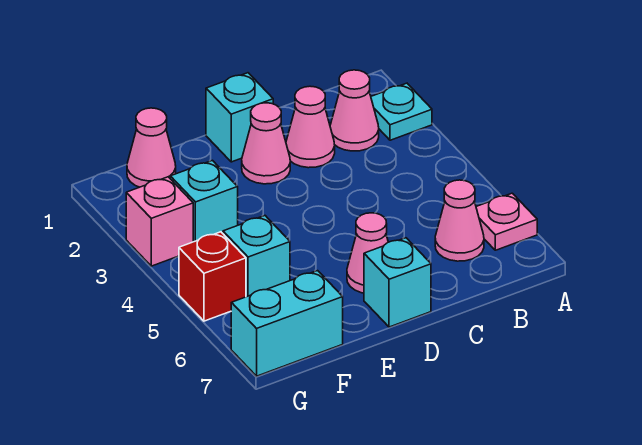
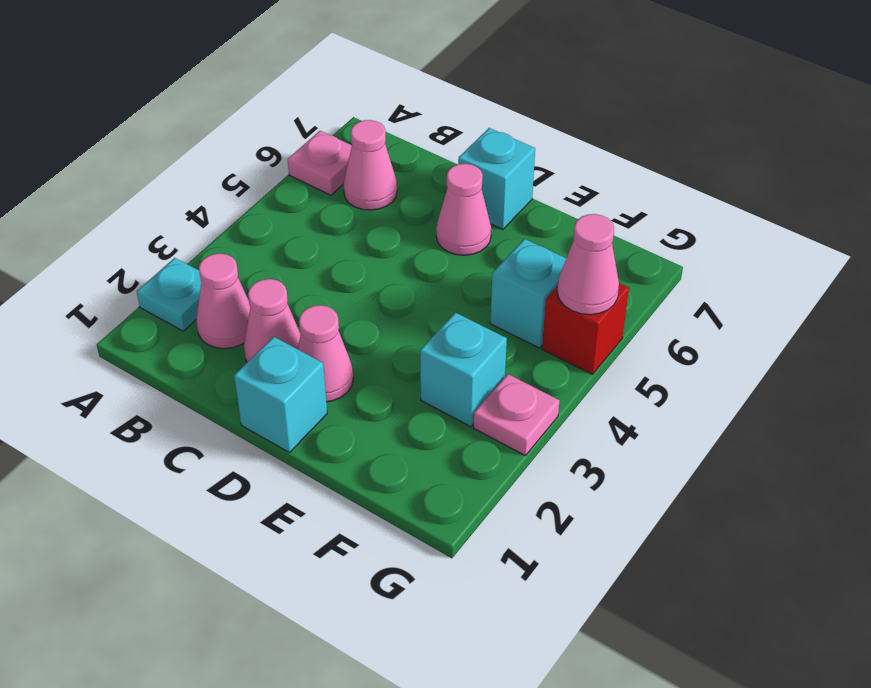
pink 1x1 cone [127,108,176,187] -> pink 1x1 cone moved to [557,214,619,315]
cyan 1x2 brick [231,271,343,376] -> none
pink 1x1 brick [126,177,193,266] -> pink 1x1 plate [474,374,559,455]

